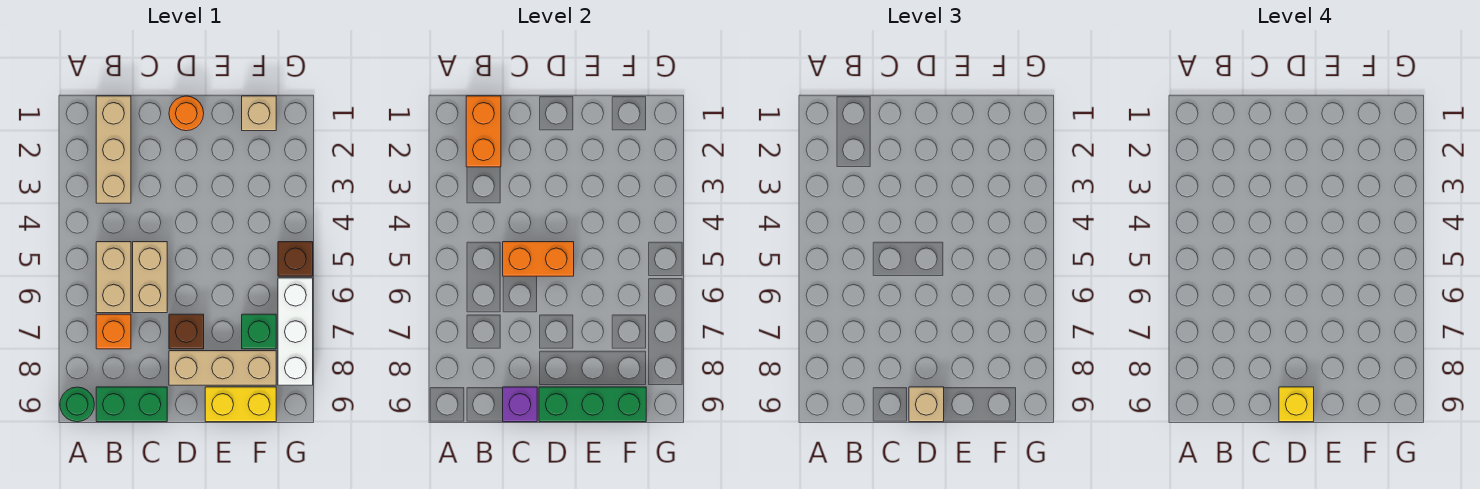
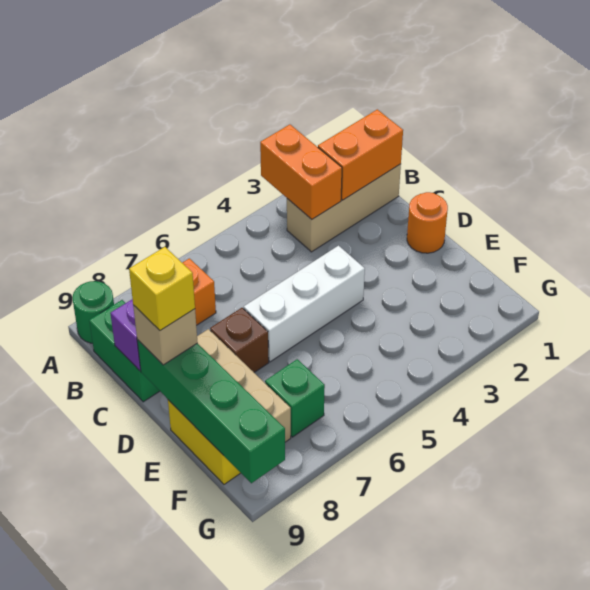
tan 1x2 brick [96,242,131,313] -> none
tan 1x2 brick [133,242,167,313] -> none
orange 1x2 brick [503,242,574,276] -> orange 1x2 brick moved to [260,125,342,219]
green 1x3 brick [539,387,646,422] -> green 1x4 brick [137,340,285,483]
tan 1x1 brick [242,96,276,131] -> none
brown 1x1 brick [278,242,313,276] -> none
white 1x3 brick [278,278,313,385] -> white 1x3 brick moved to [244,246,365,362]

